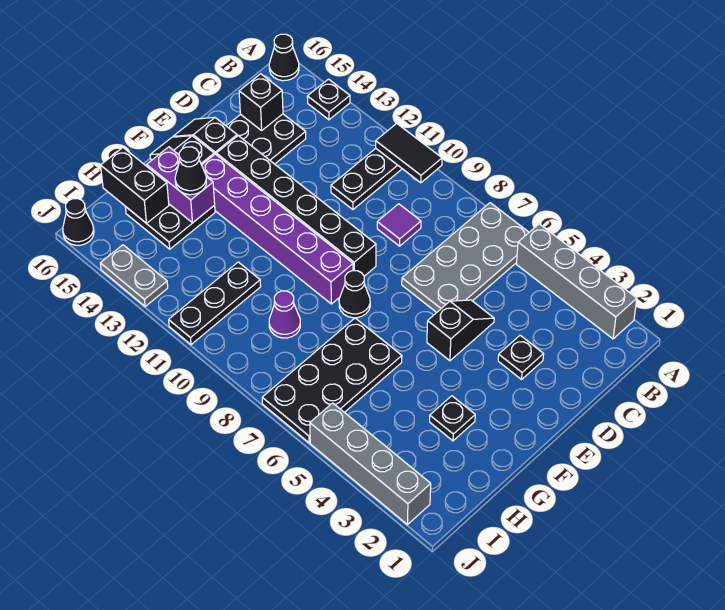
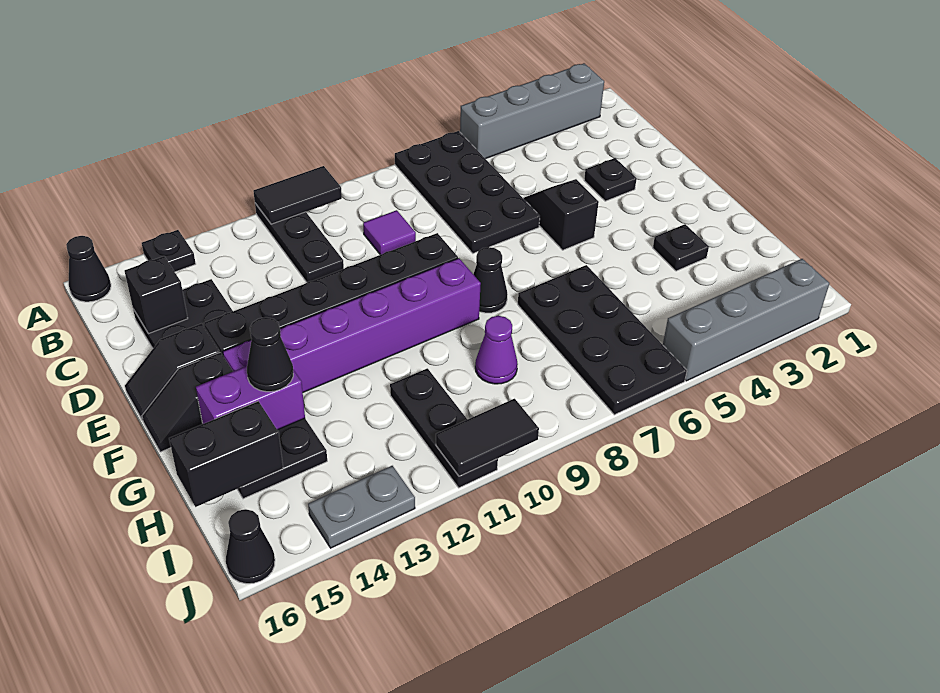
grey 2x4 plate [402,203,529,313] -> black 2x4 plate [395,131,540,253]
none -> black 1x2 tile [436,399,539,476]

